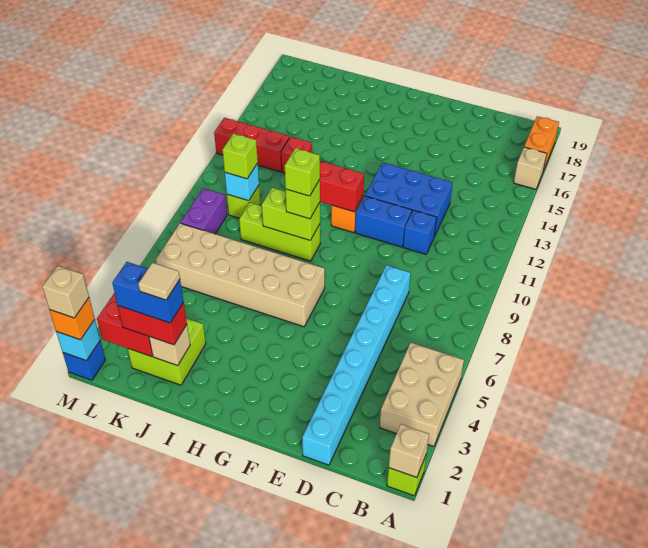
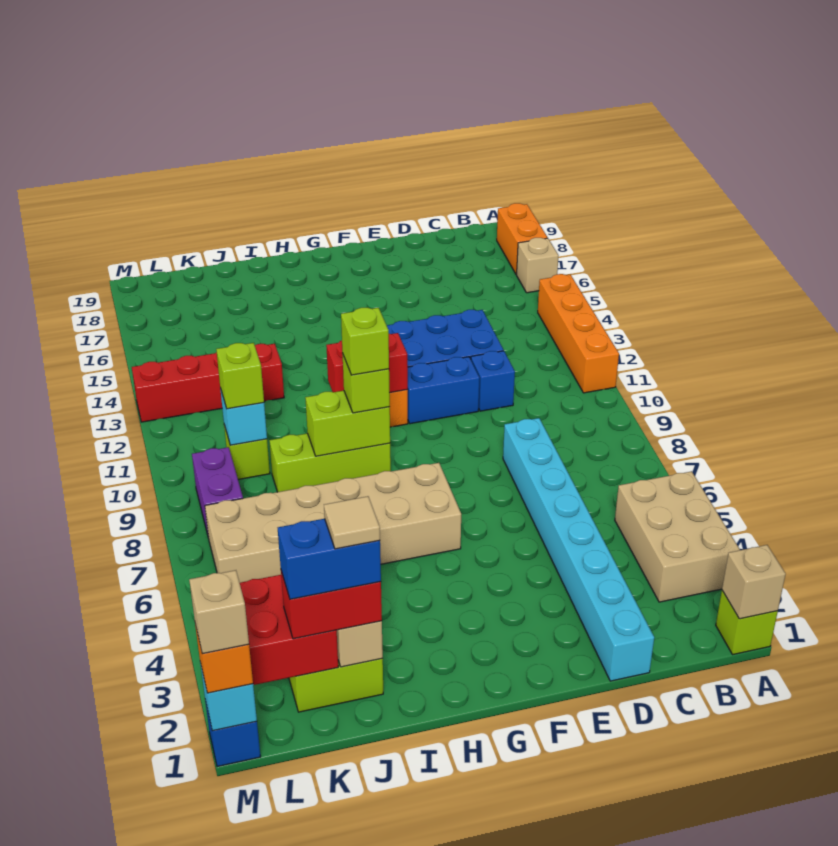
none -> orange 1x4 brick [538,274,619,393]

